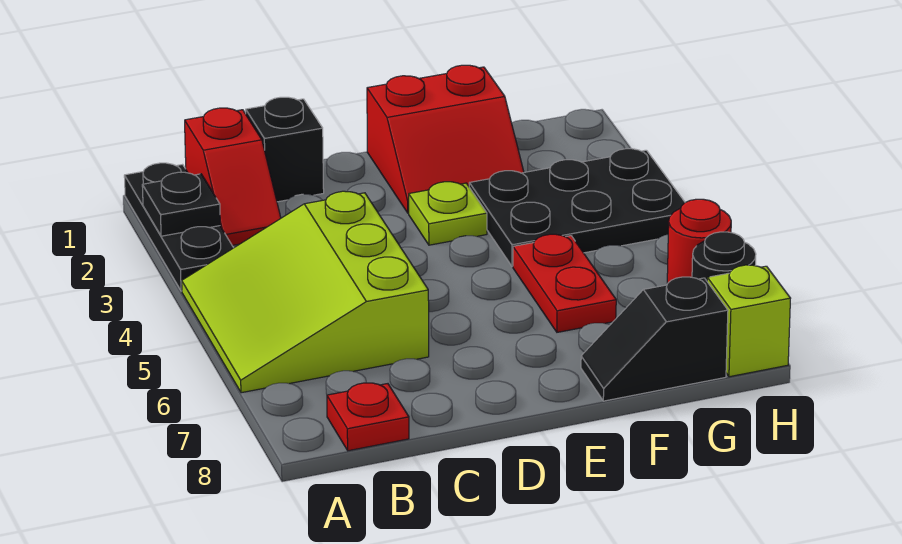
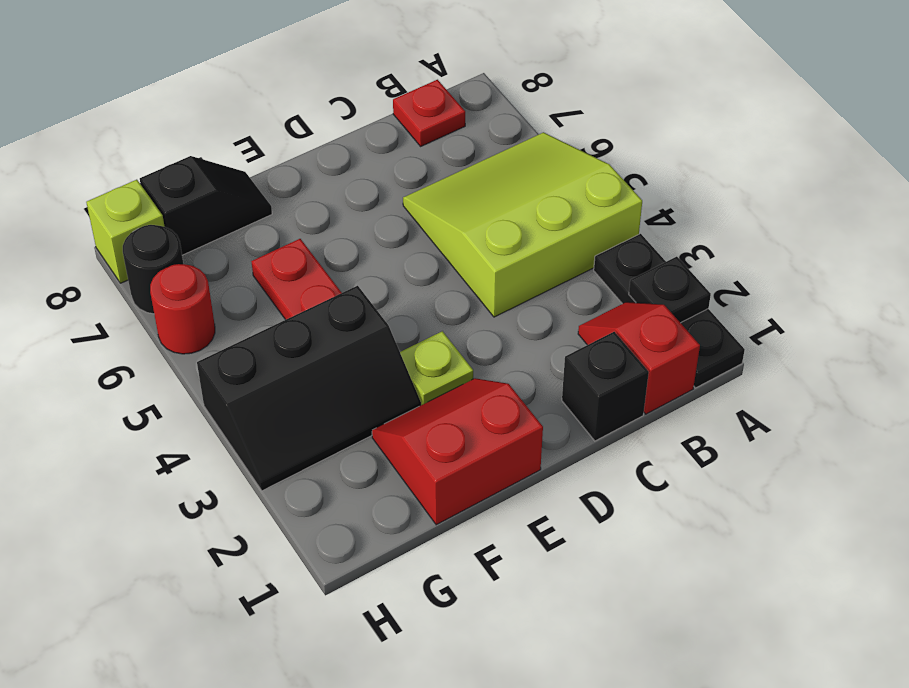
lime 3x3 slope [182,191,429,393] -> lime 3x3 slope turned to [403,132,642,317]
black 2x3 plate [469,149,685,266] -> black 2x3 slope [197,286,421,491]

